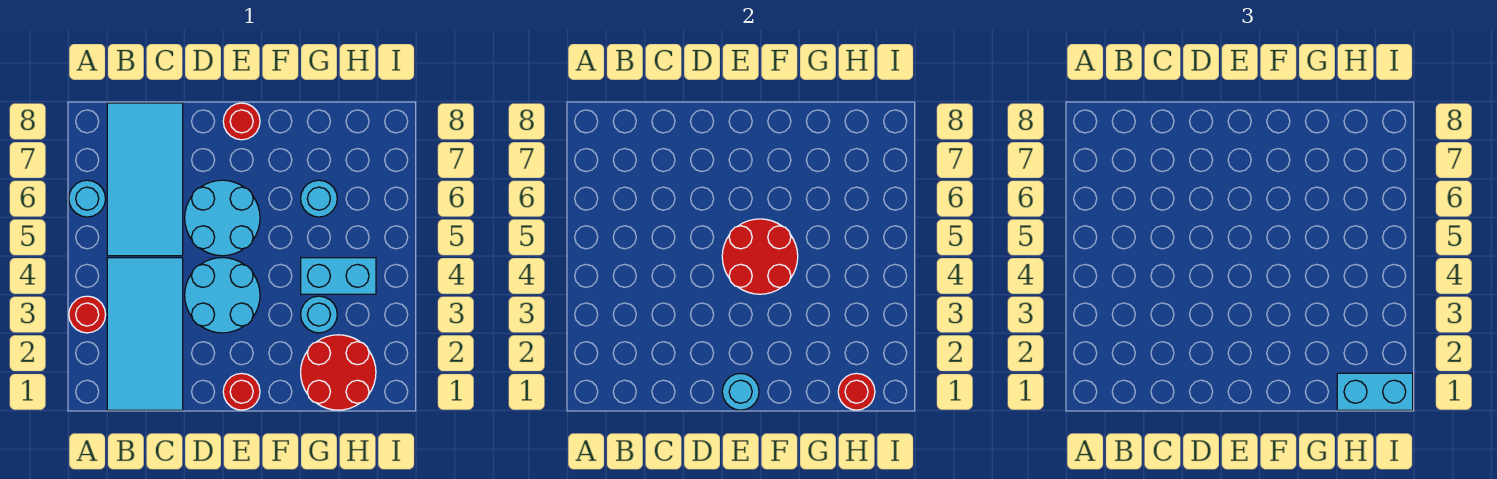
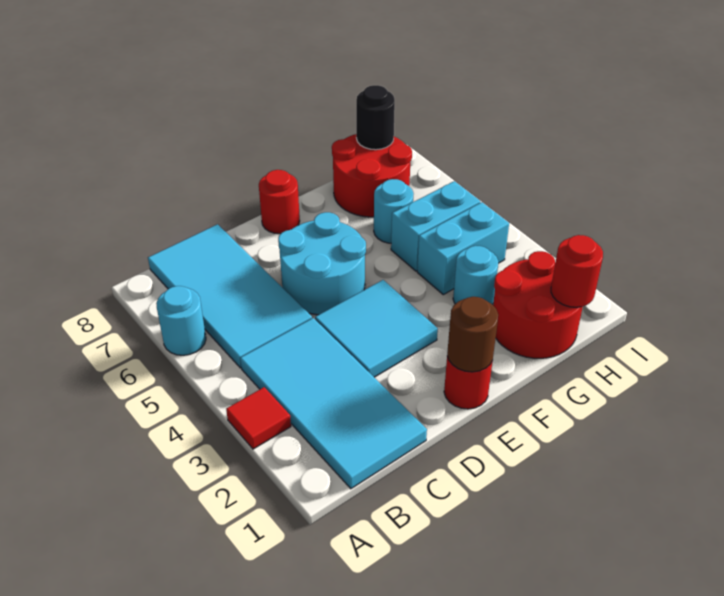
red 1x1 round brick [69,296,106,333] -> red 1x1 tile [226,387,291,449]
cyan 2x2 round brick [185,258,260,333] -> cyan 2x2 tile [315,280,438,377]
cyan 1x1 round brick [722,373,759,410] -> brown 1x1 round brick [447,297,498,372]
red 2x2 round brick [722,219,798,294] -> red 2x2 round brick moved to [332,134,412,217]
cyan 1x2 brick [1337,373,1413,410] -> cyan 1x2 brick moved to [391,181,481,271]
none -> black 1x1 round brick [356,85,395,150]

